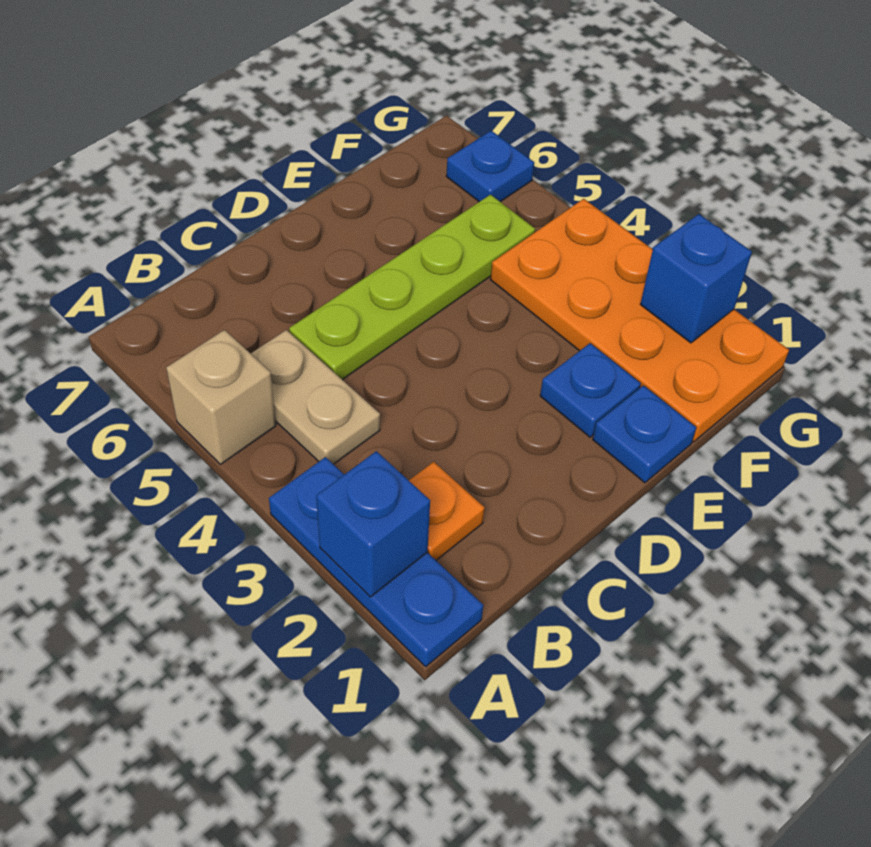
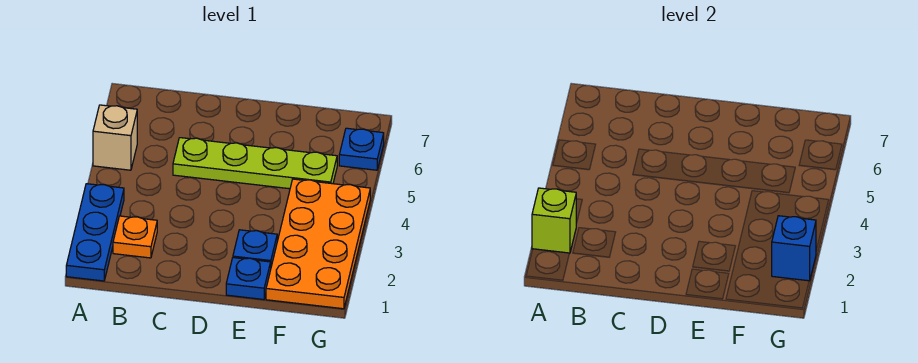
blue 1x1 brick [316,451,430,597] -> lime 1x1 brick [532,188,576,253]
tan 1x2 plate [251,330,380,464] -> none

